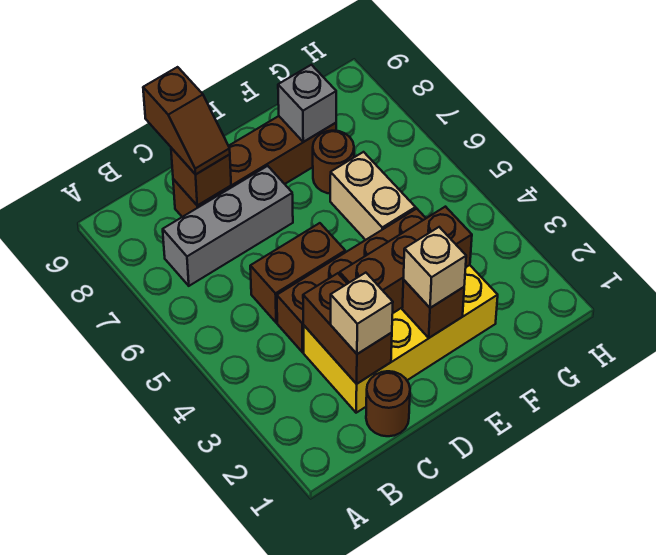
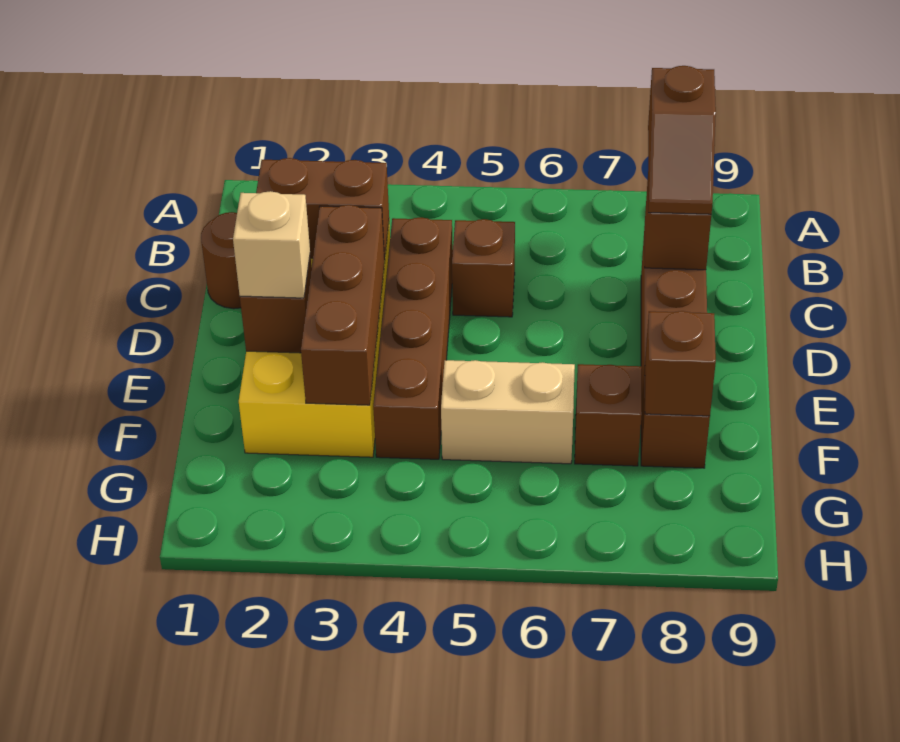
grey 1x3 brick [163,166,293,286] -> none
tan 1x1 brick [331,273,393,354] -> none
brown 1x2 brick [250,223,345,323] -> brown 1x1 brick [452,219,515,317]
brown 1x2 slope [143,67,230,175] -> brown 1x2 slope turned to [648,66,716,214]
brown 1x1 round brick [313,131,354,194] -> brown 1x1 brick [575,364,642,466]
grey 1x1 brick [278,65,336,142] -> brown 1x1 brick [645,311,716,416]

